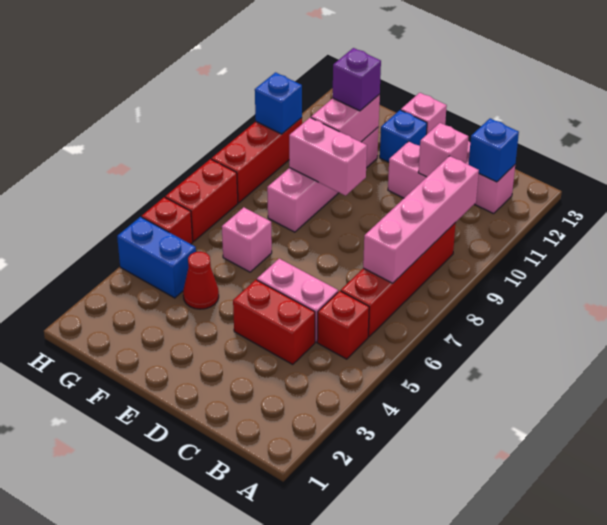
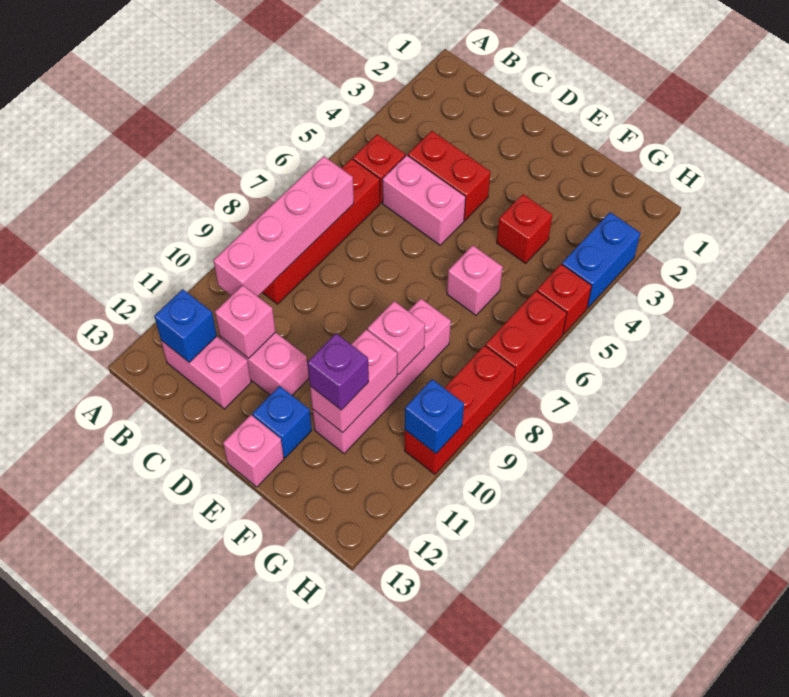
pink 1x2 brick [289,117,367,196] -> pink 1x1 brick [368,301,425,375]
red 1x1 cone [183,251,219,309] -> red 1x1 brick [497,194,552,263]
blue 1x2 brick [117,217,196,298] -> blue 1x2 brick turned to [562,212,640,308]

